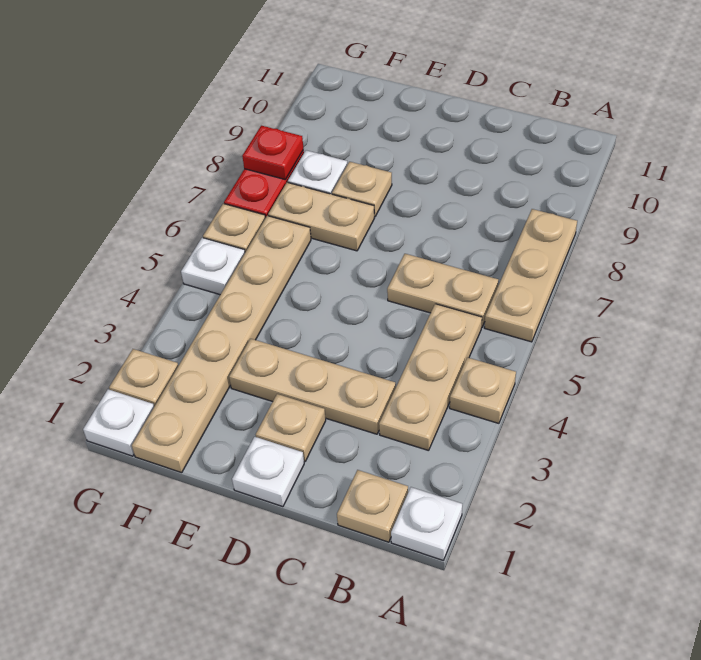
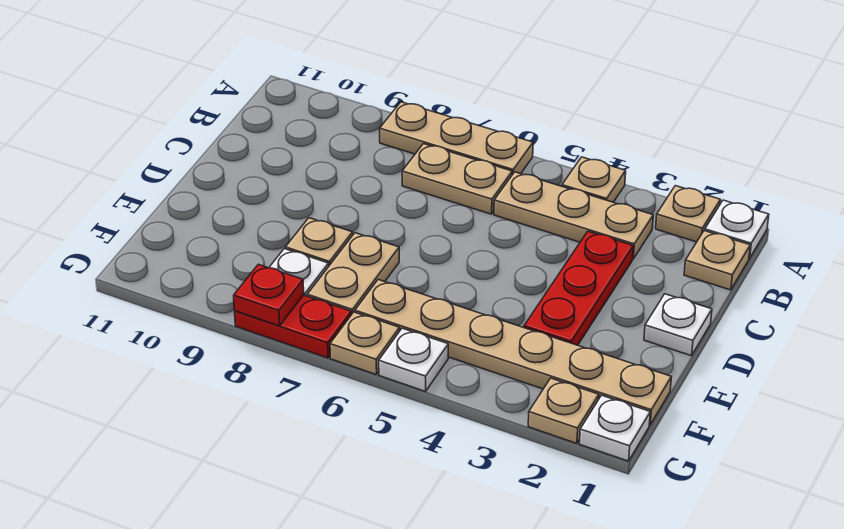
tan 1x2 plate [387,254,498,328] -> tan 1x2 plate turned to [402,144,512,214]
tan 1x3 plate [229,339,396,434] -> red 1x3 plate [524,231,633,345]
tan 1x1 plate [256,394,326,461] -> tan 1x1 plate moved to [656,186,721,242]

